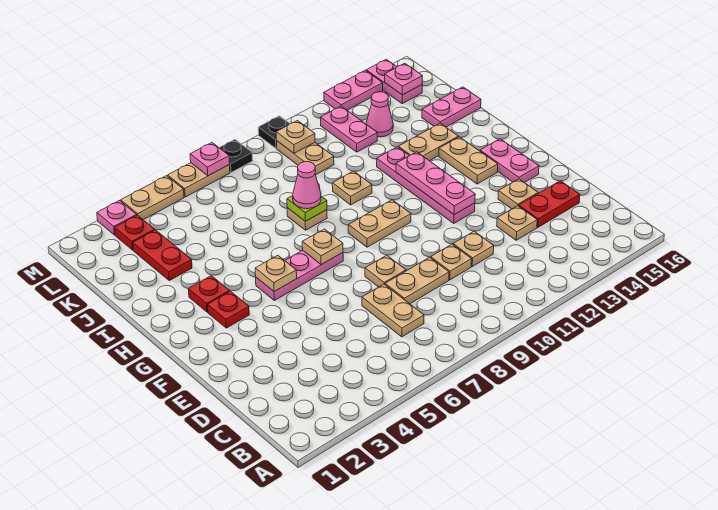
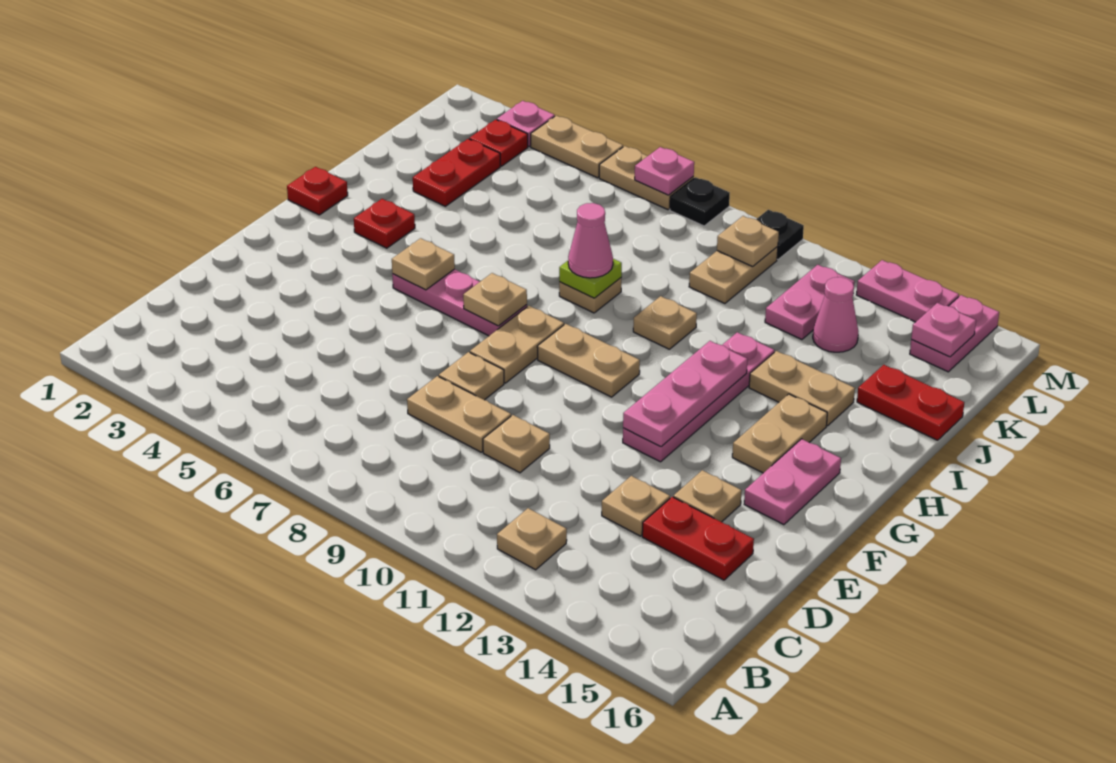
tan 1x2 plate [362,284,424,337] -> tan 1x2 plate moved to [470,306,564,383]
tan 1x1 plate [453,231,494,266] -> tan 1x1 plate moved to [497,508,567,570]
red 1x1 plate [208,291,249,328] -> red 1x1 plate moved to [287,167,348,215]
pink 1x2 plate [422,87,481,127] -> red 1x2 plate [857,365,964,440]

